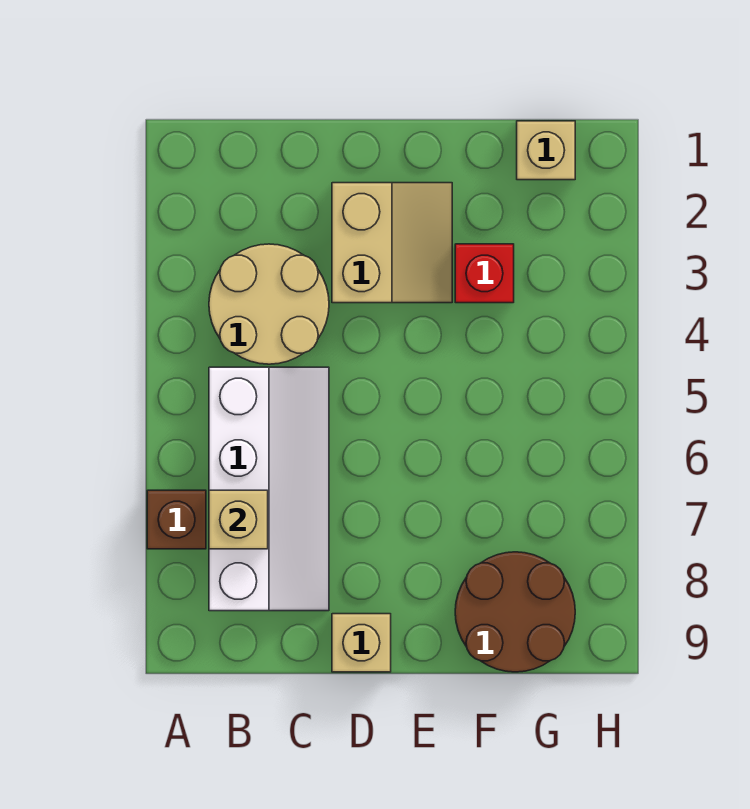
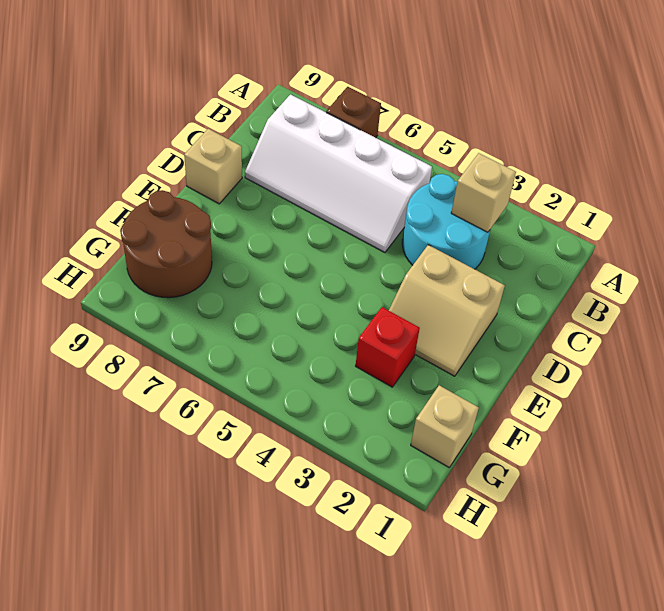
tan 2x2 round brick [209,244,329,364] -> cyan 2x2 round brick [402,174,490,269]
tan 1x1 brick [209,490,268,549] -> tan 1x1 brick moved to [451,153,516,232]

